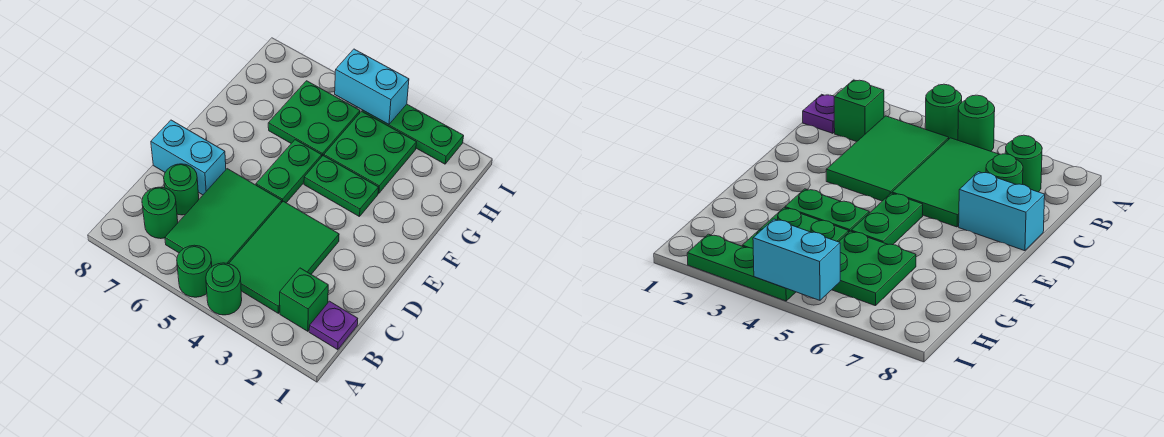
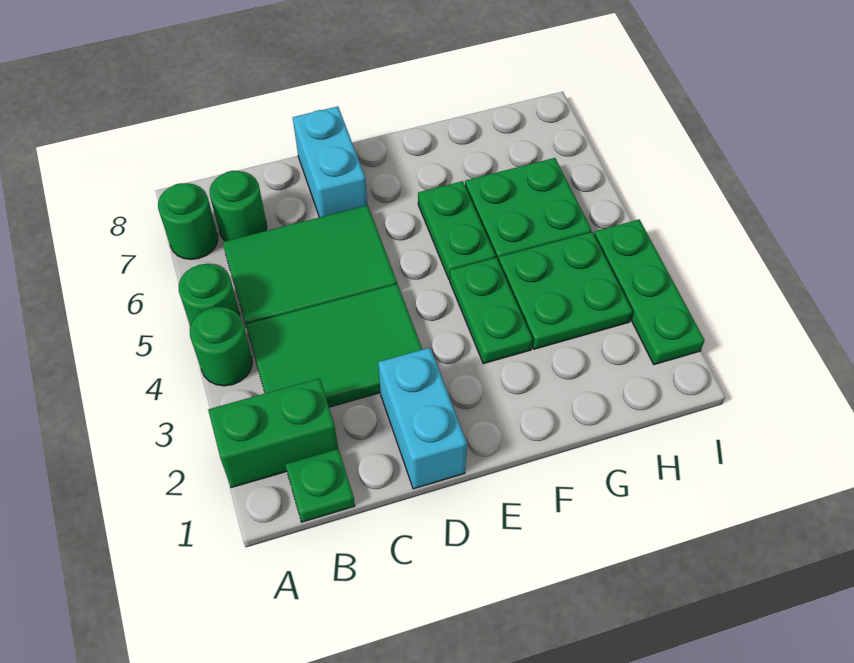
purple 1x1 plate [309,301,358,350] -> green 1x1 plate [285,449,355,522]
green 1x1 brick [280,268,328,331] -> green 1x2 brick [208,378,338,488]
green 1x1 round brick [164,164,199,215] -> green 1x1 round brick moved to [158,183,218,259]
green 1x2 plate [256,140,322,203] -> green 1x2 plate turned to [418,181,496,279]
cyan 1x2 brick [335,49,409,124] -> cyan 1x2 brick moved to [378,348,467,489]

